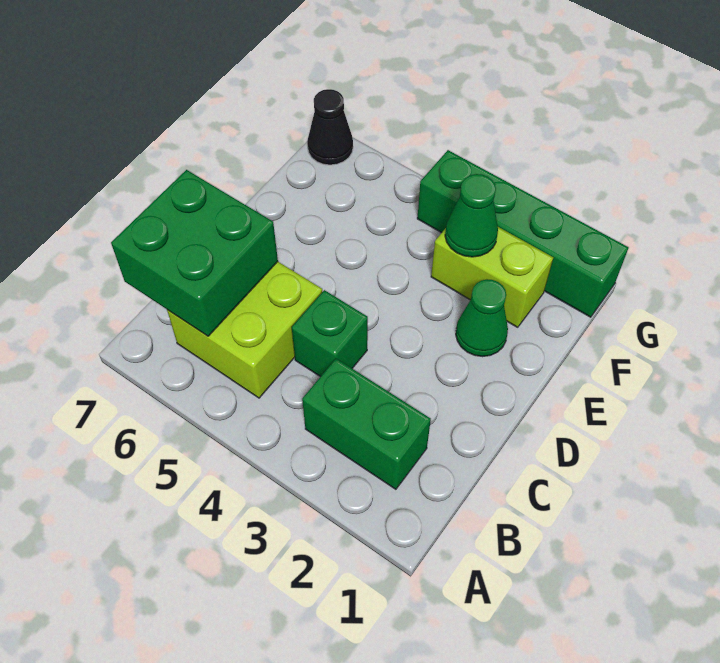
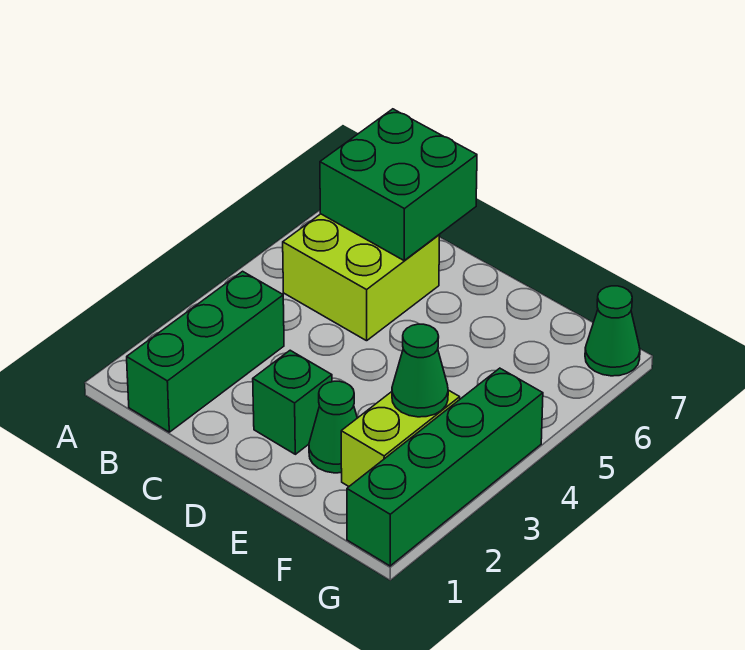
green 1x2 brick [302,359,431,489] -> green 1x3 brick [127,271,284,432]
green 1x1 brick [292,290,368,377] -> green 1x1 brick moved to [253,350,332,454]
black 1x1 cone [307,89,353,165] -> green 1x1 cone [585,286,640,376]

